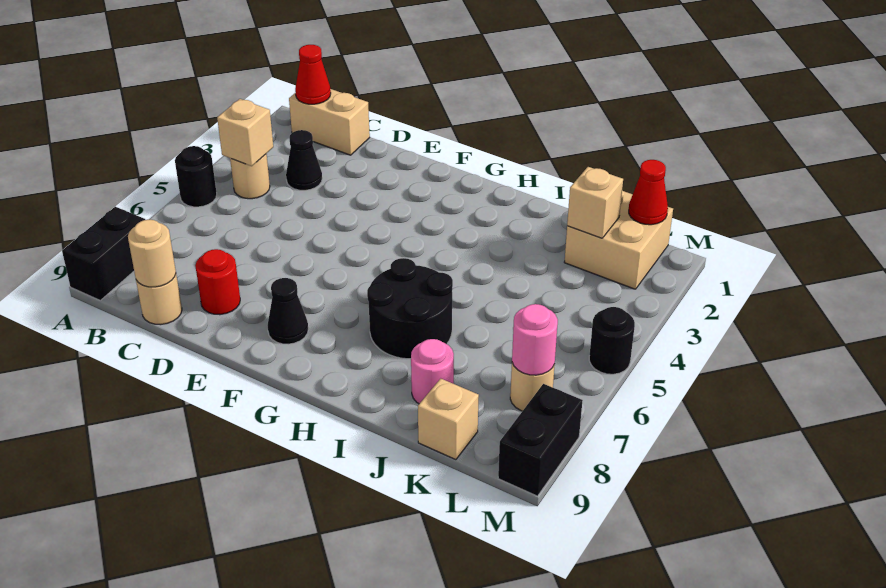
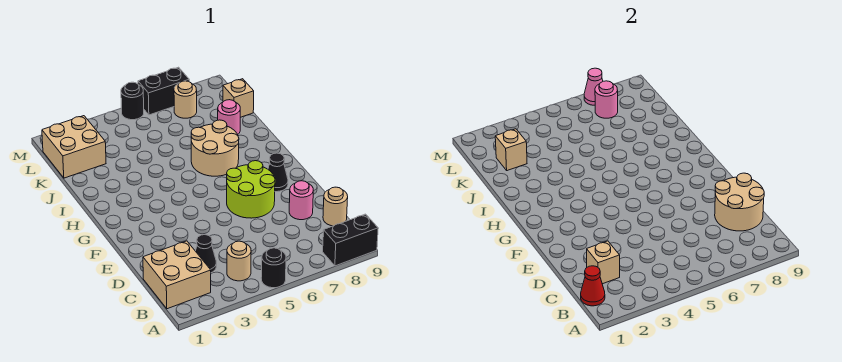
tan 1x2 brick [289,89,370,155] -> tan 2x2 brick [143,241,211,309]
tan 1x1 brick [217,99,273,166] -> tan 1x1 brick moved to [587,241,620,284]
tan 1x1 round brick [128,220,176,287] -> tan 2x2 round brick [715,173,764,231]
red 1x1 round brick [195,249,240,315] -> pink 1x1 round brick [289,181,313,220]
none -> lime 2x2 round brick [227,161,275,218]
black 2x2 round brick [367,258,453,359] -> tan 2x2 round brick [191,120,239,176]
red 1x1 cone [629,160,668,225] -> none
none -> pink 1x1 cone [584,68,603,105]
black 1x2 brick [498,384,583,496] -> black 1x2 brick moved to [138,67,189,115]

